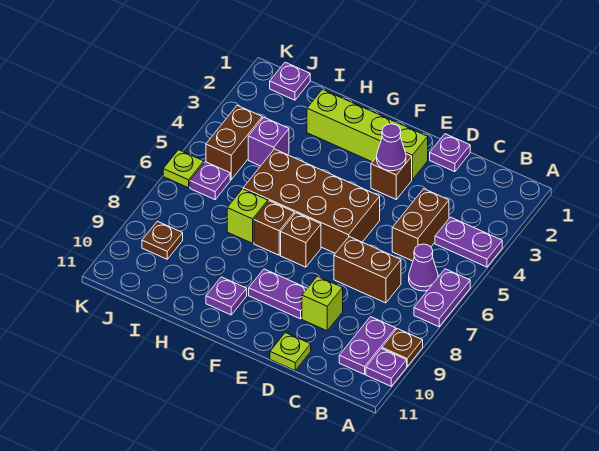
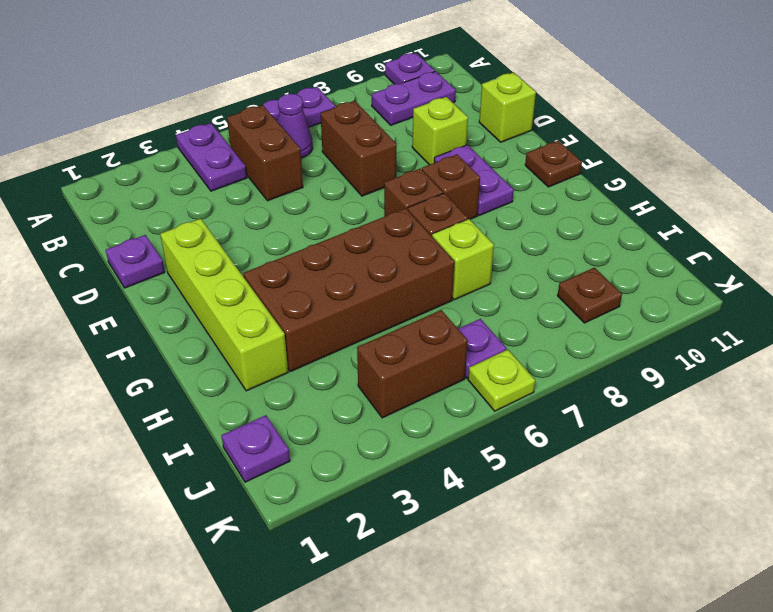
brown 1x1 plate [382,329,423,366] -> brown 1x1 plate moved to [525,141,582,187]
brown 1x2 brick [392,189,449,261] -> brown 1x2 brick turned to [227,105,303,201]
lime 1x1 plate [270,333,311,370] -> lime 1x1 brick [479,72,536,142]
brown 1x1 brick [371,154,412,199] -> brown 1x1 brick moved to [422,154,480,219]
purple 1x1 cone [377,124,406,171] -> none
brown 2x4 brick [243,149,380,253] -> brown 2x4 brick turned to [243,208,455,371]
purple 1x1 plate [206,277,247,315] -> none
purple 1x1 brick [248,117,289,166] -> none

